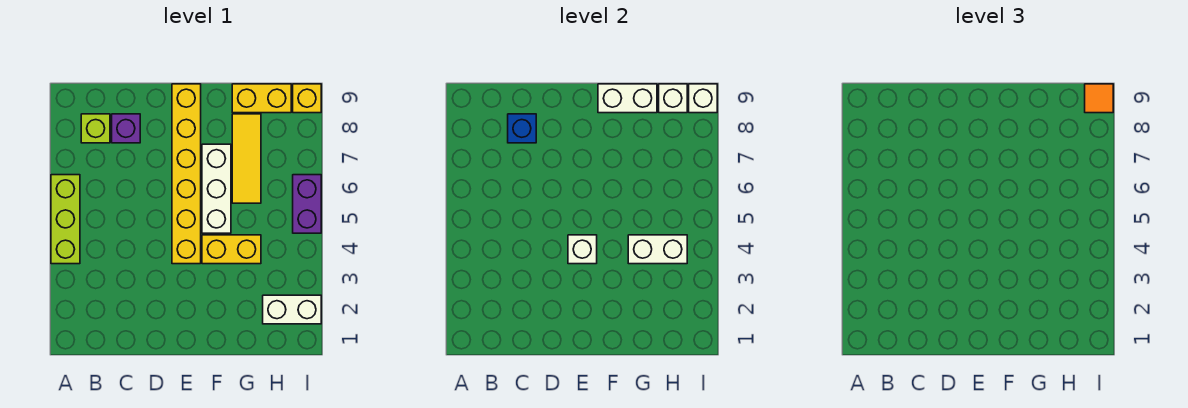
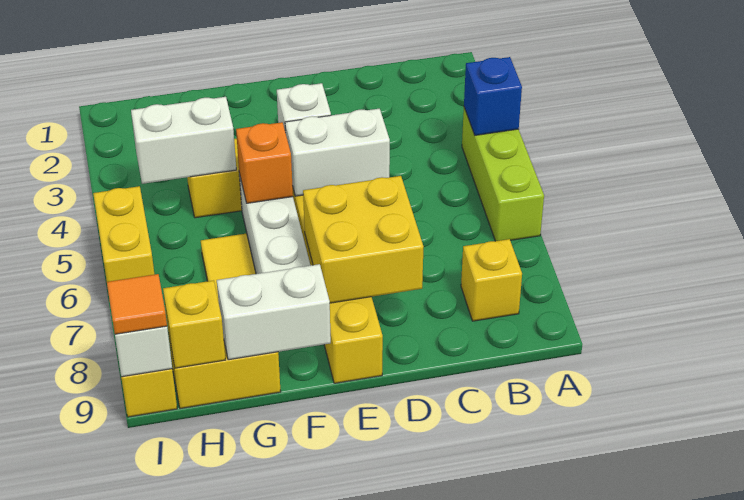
lime 1x1 brick [81,114,110,143] -> yellow 1x1 brick [461,239,522,321]
purple 1x1 brick [112,114,140,143] -> none
blue 1x1 brick [508,114,536,143] -> blue 1x1 brick moved to [464,57,522,135]
none -> yellow 2x2 brick [303,176,424,303]
none -> orange 1x1 brick [236,122,293,203]
white 1x2 brick [263,295,321,324] -> white 1x2 brick moved to [285,109,390,196]
white 1x1 brick [659,84,687,113] -> yellow 1x1 brick [163,280,225,368]
purple 1x2 brick [293,175,321,233] -> yellow 1x2 brick [93,186,155,282]

